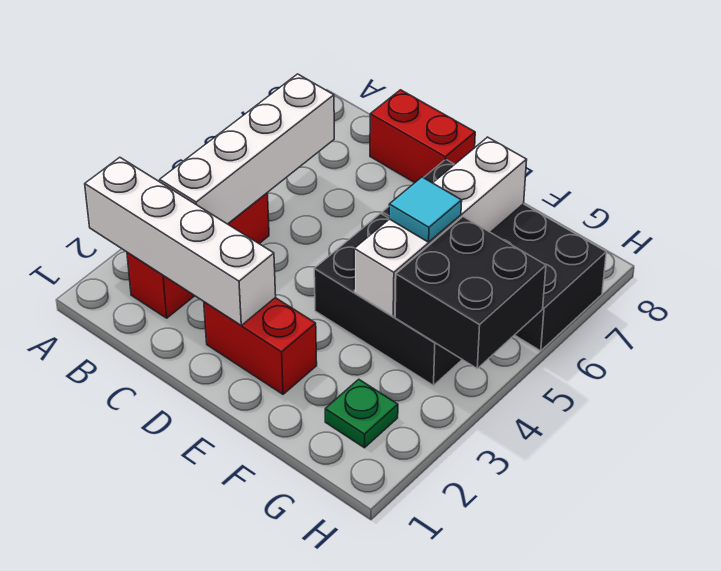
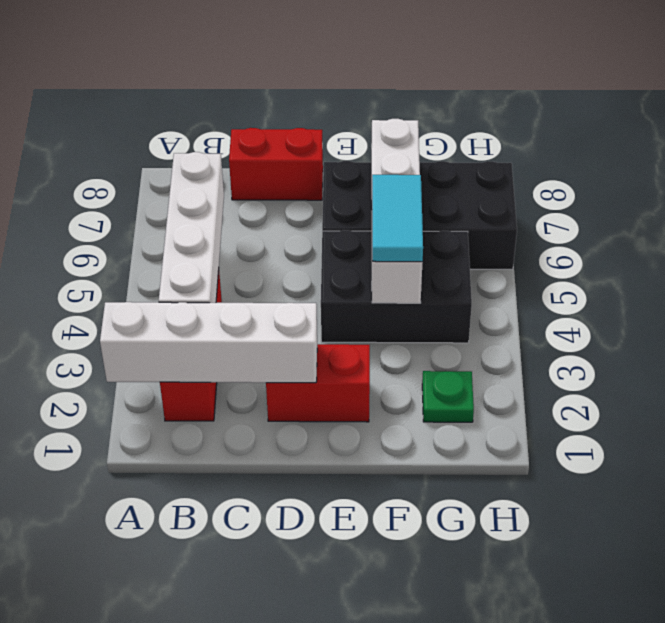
cyan 1x1 tile [389,177,462,242] -> cyan 1x2 tile [372,175,423,262]
black 2x2 brick [395,217,546,368] -> none

